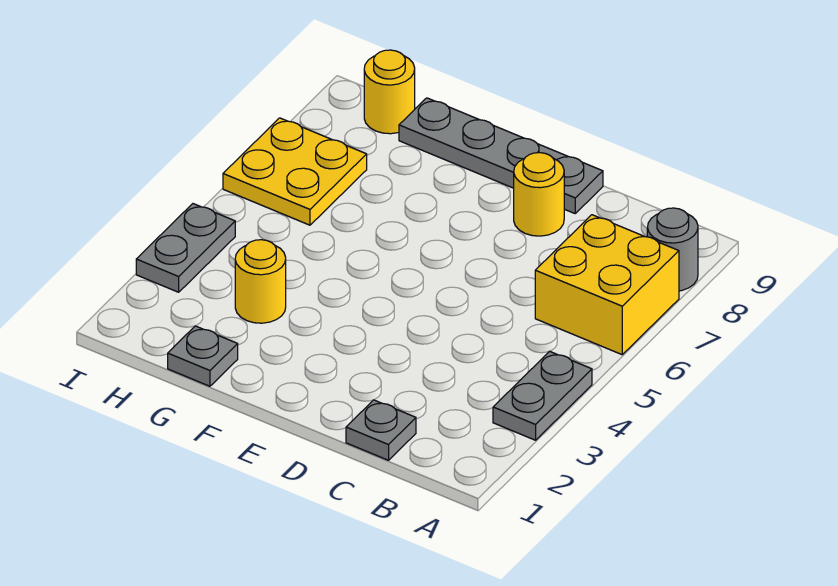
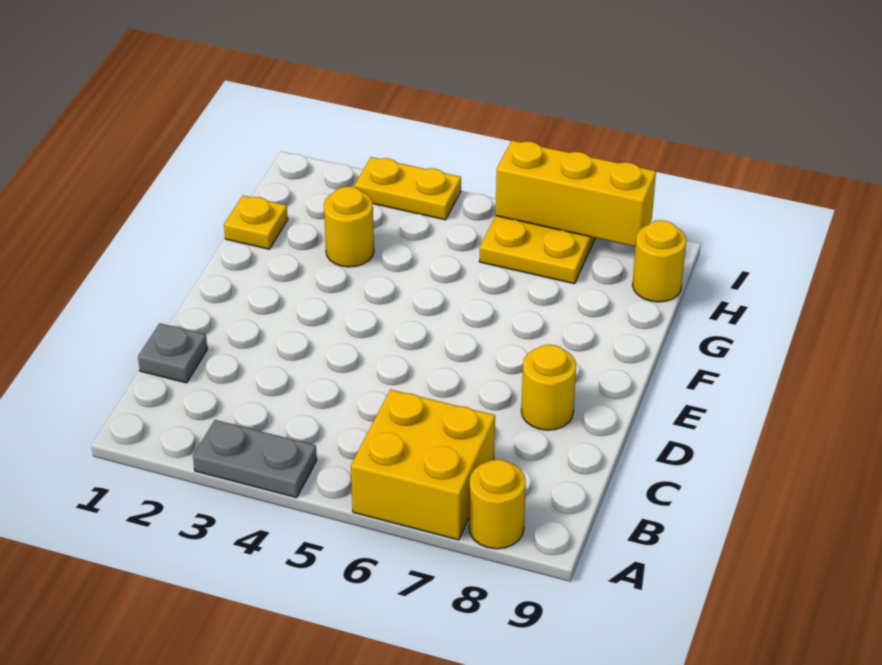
grey 1x1 round brick [647,208,698,291] -> yellow 1x1 round brick [469,459,526,549]
grey 1x4 plate [399,98,603,213] -> none
grey 1x1 plate [168,326,238,386] -> yellow 1x1 plate [224,196,288,249]
grey 1x2 plate [136,204,235,292] -> yellow 1x2 plate [354,157,461,220]
none -> yellow 1x3 brick [496,141,656,247]

